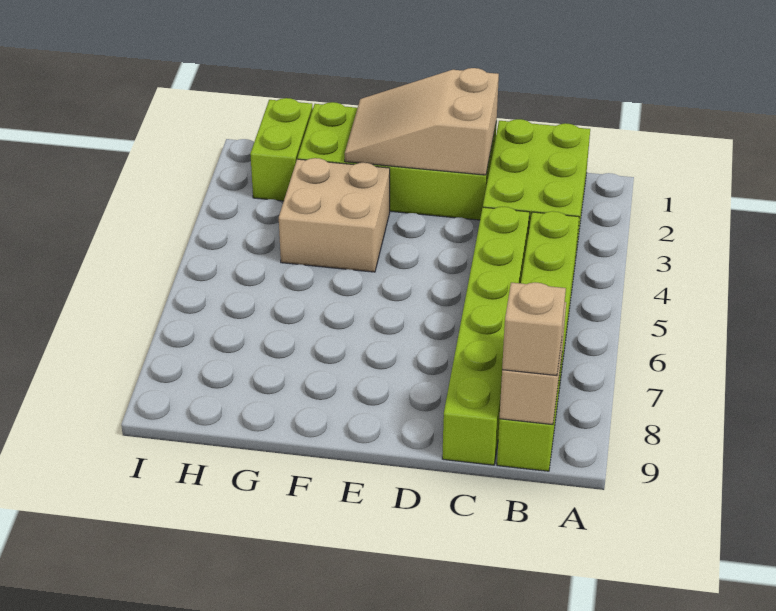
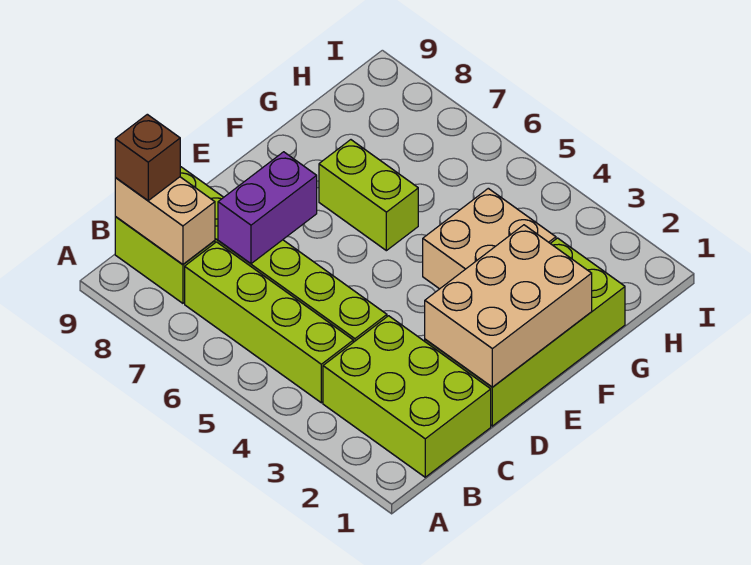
tan 1x1 brick [502,282,566,376] -> brown 1x1 brick [115,114,180,200]
none -> purple 1x2 brick [218,152,317,264]
tan 2x3 slope [345,68,499,175] -> tan 2x3 brick [425,225,592,387]
lime 1x2 brick [250,98,313,201] -> lime 1x2 brick moved to [319,140,418,251]

